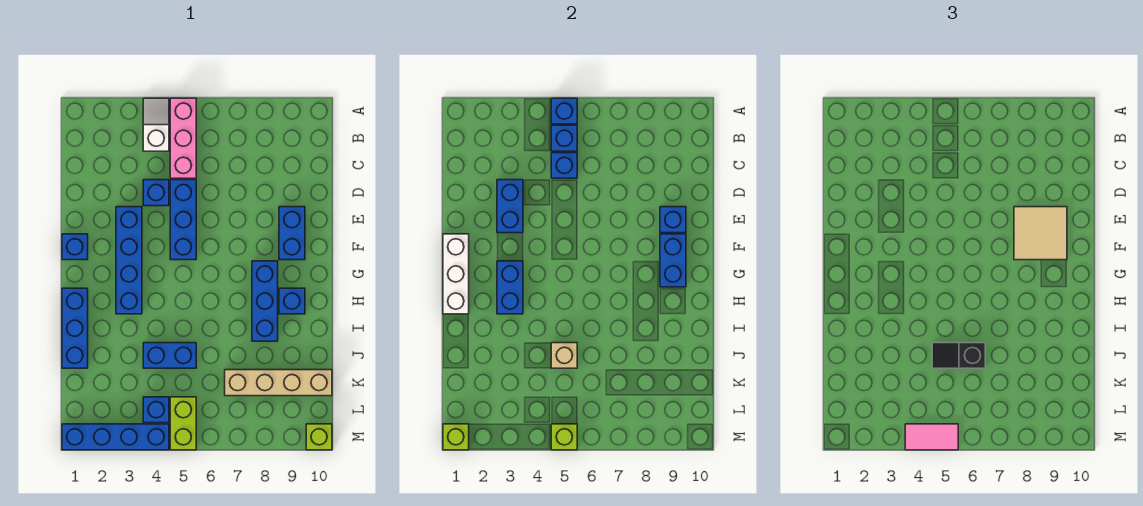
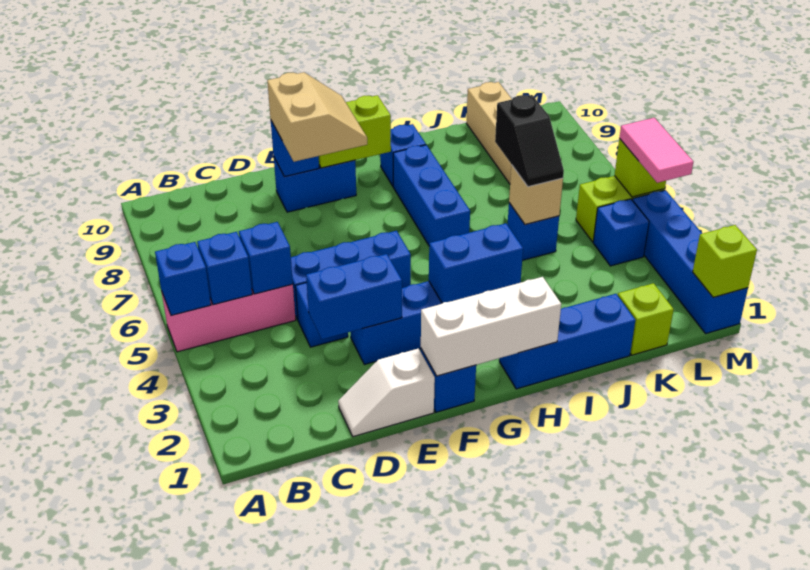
white 1x2 slope [143,98,169,151] -> white 1x2 slope moved to [338,349,435,437]
tan 2x2 tile [1014,207,1067,260] -> tan 2x2 slope [267,72,367,162]
blue 1x2 brick [660,234,686,287] -> lime 1x2 brick [319,95,391,168]
blue 1x3 brick [252,261,278,341] -> blue 1x3 brick turned to [393,145,470,245]
blue 1x2 brick [143,343,196,368] -> blue 1x1 brick [507,203,559,260]
lime 1x1 brick [306,424,332,450] -> lime 1x1 brick moved to [618,283,674,355]

